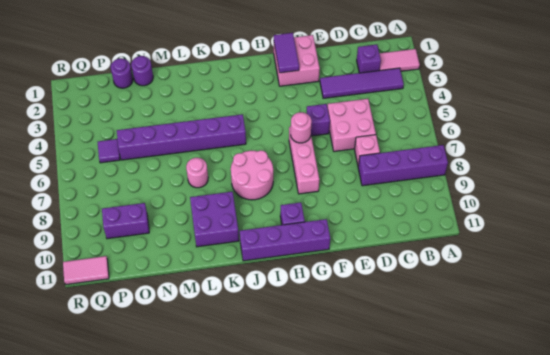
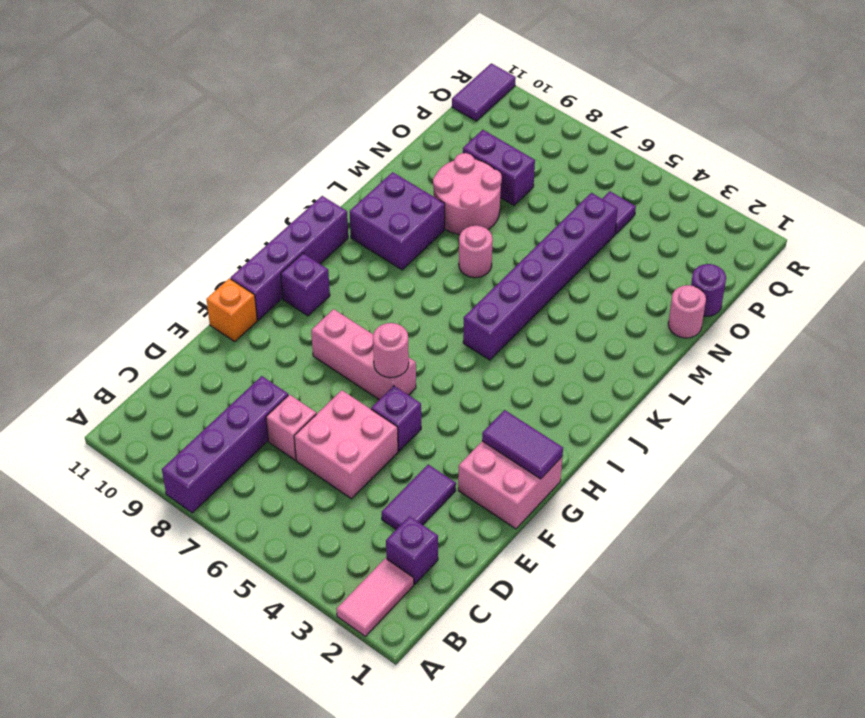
purple 1x4 tile [320,68,404,98] -> purple 1x2 tile [382,465,456,529]
none -> orange 1x1 brick [206,278,257,341]
pink 2x2 round brick [231,150,273,200] -> pink 2x2 round brick moved to [433,153,502,235]
purple 1x1 round brick [131,56,153,86] -> pink 1x1 round brick [668,285,706,338]
purple 1x2 brick [102,203,149,239] -> purple 1x2 brick turned to [463,130,535,205]
pink 1x2 tile [63,256,109,285] -> purple 1x2 tile [452,63,516,121]

